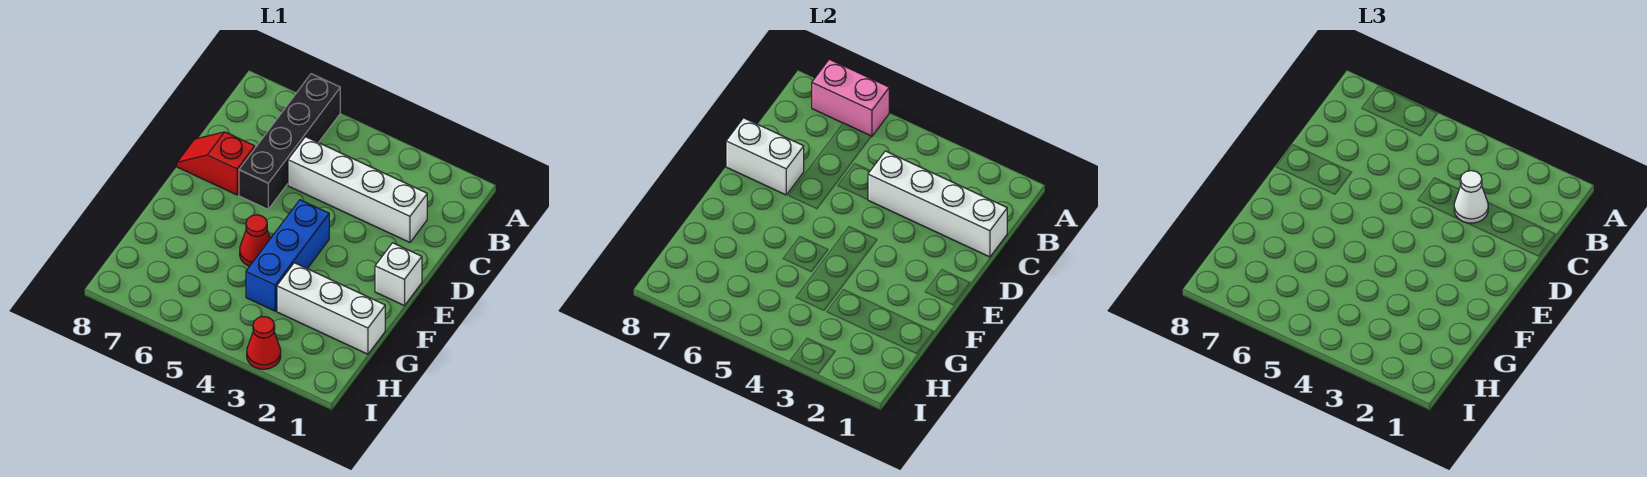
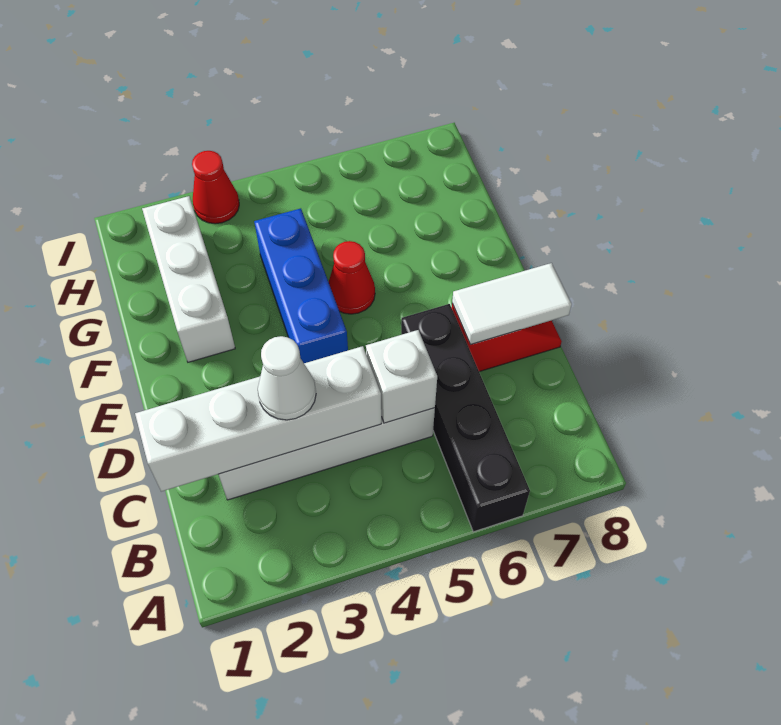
pink 1x2 brick [812,59,889,136] -> none
white 1x2 brick [726,118,804,195] -> white 1x2 tile [452,263,572,345]
white 1x1 brick [375,243,422,306] -> white 1x1 brick moved to [366,330,437,423]
white 1x3 brick [277,263,385,354] -> white 1x3 brick turned to [142,196,235,362]

